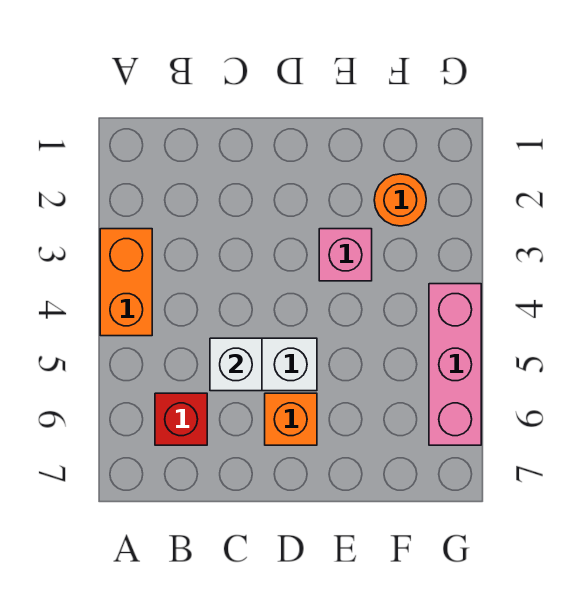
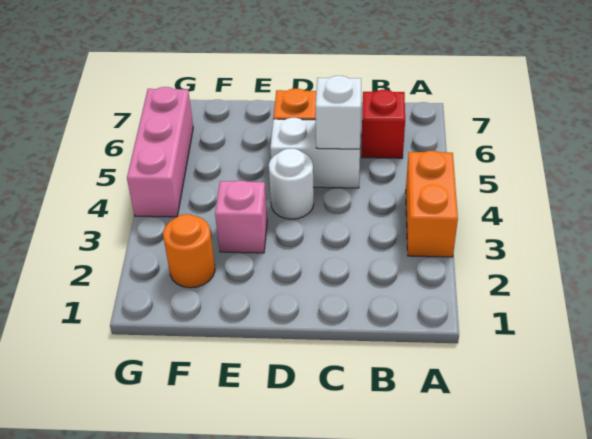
none -> white 1x1 round brick [269,148,314,219]

